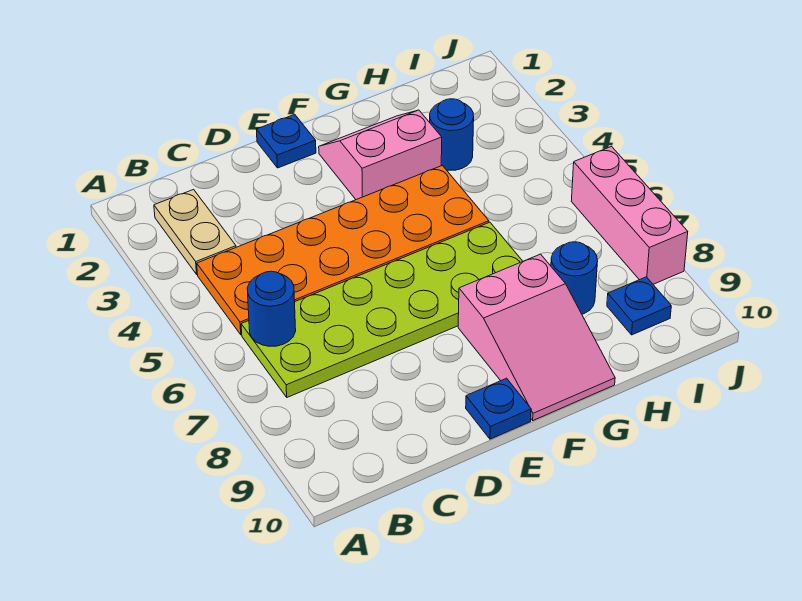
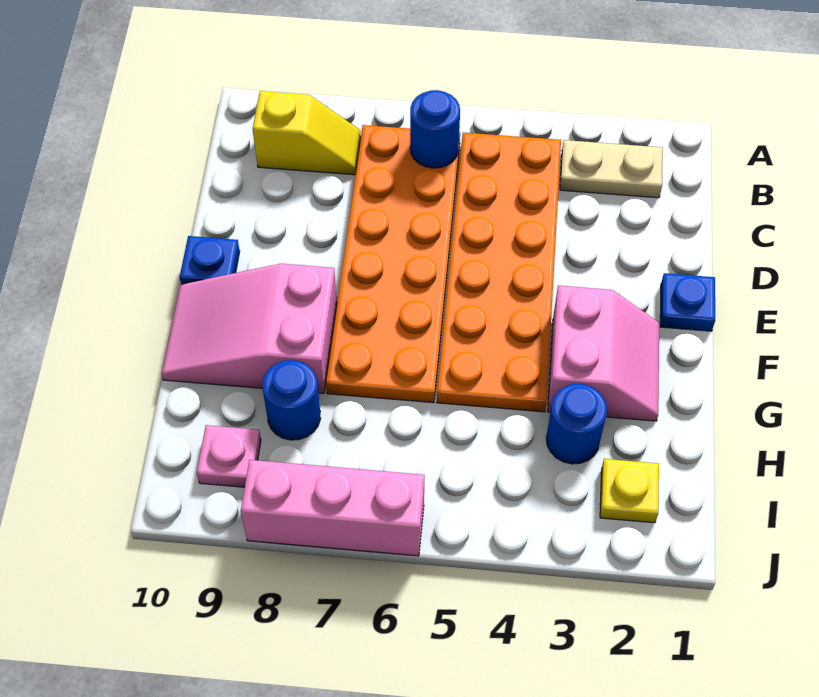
lime 2x6 plate [241,222,523,397] -> orange 2x6 plate [326,125,460,403]
none -> yellow 1x2 slope [253,91,361,175]
none -> yellow 1x1 plate [600,459,659,523]
blue 1x1 plate [607,277,671,335] -> pink 1x1 plate [197,425,261,487]

